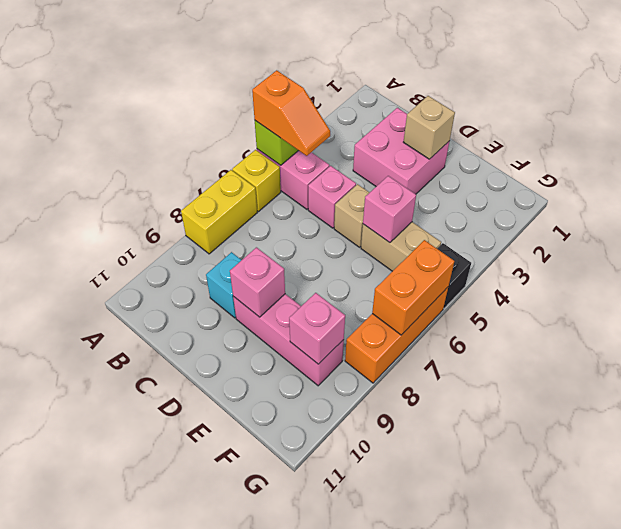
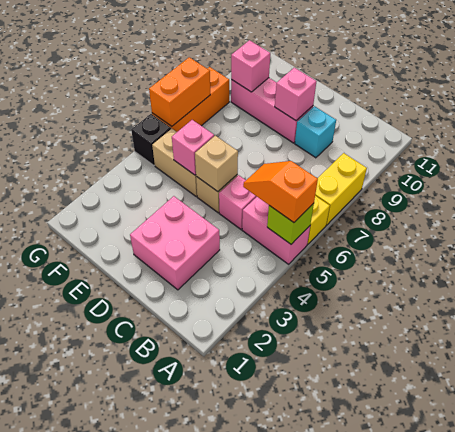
tan 1x1 brick [404,96,455,159] -> tan 1x1 brick moved to [195,136,238,192]

